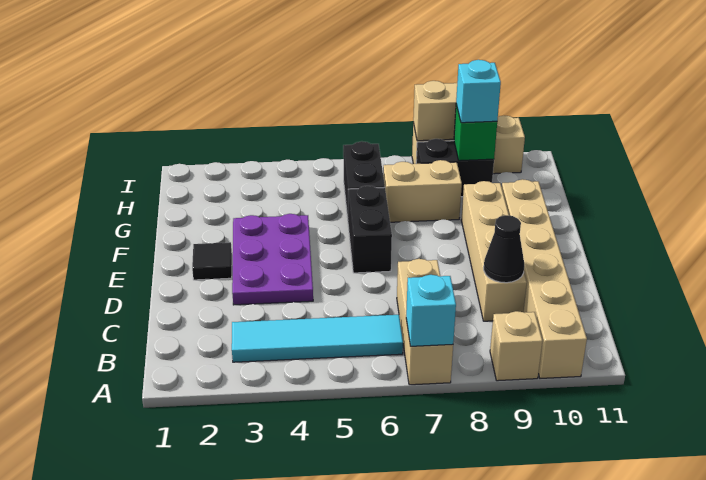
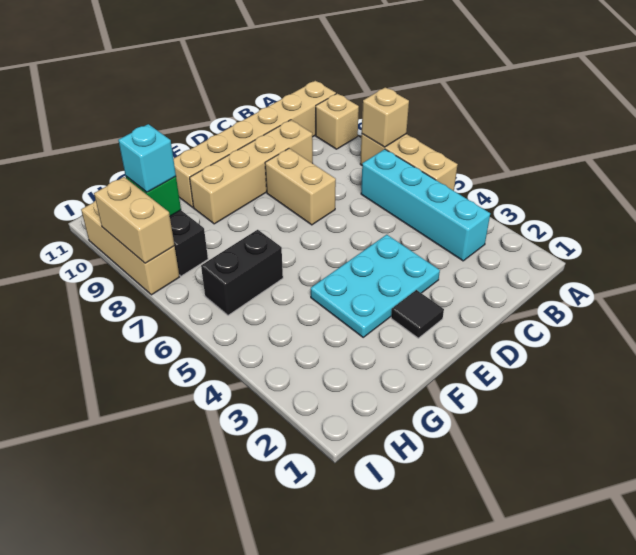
tan 1x3 brick [397,259,453,385] -> tan 1x3 brick turned to [360,134,458,191]
cyan 1x1 brick [406,275,456,346] -> tan 1x1 brick [362,87,409,147]
cyan 1x4 tile [232,315,403,362] -> cyan 1x4 brick [361,149,490,261]
black 1x1 cone [484,215,524,283] -> none
purple 2x3 plate [232,214,313,305] -> cyan 2x3 plate [311,235,440,337]
black 1x2 brick [348,186,392,273] -> none
tan 1x2 brick [383,160,462,222] -> tan 1x2 brick moved to [265,148,336,225]

